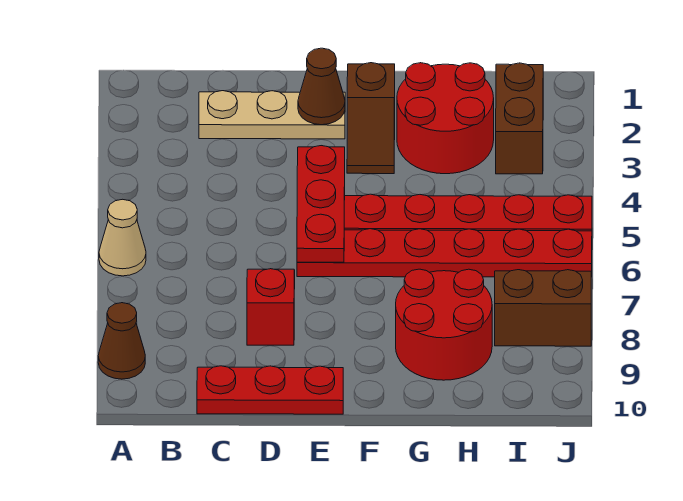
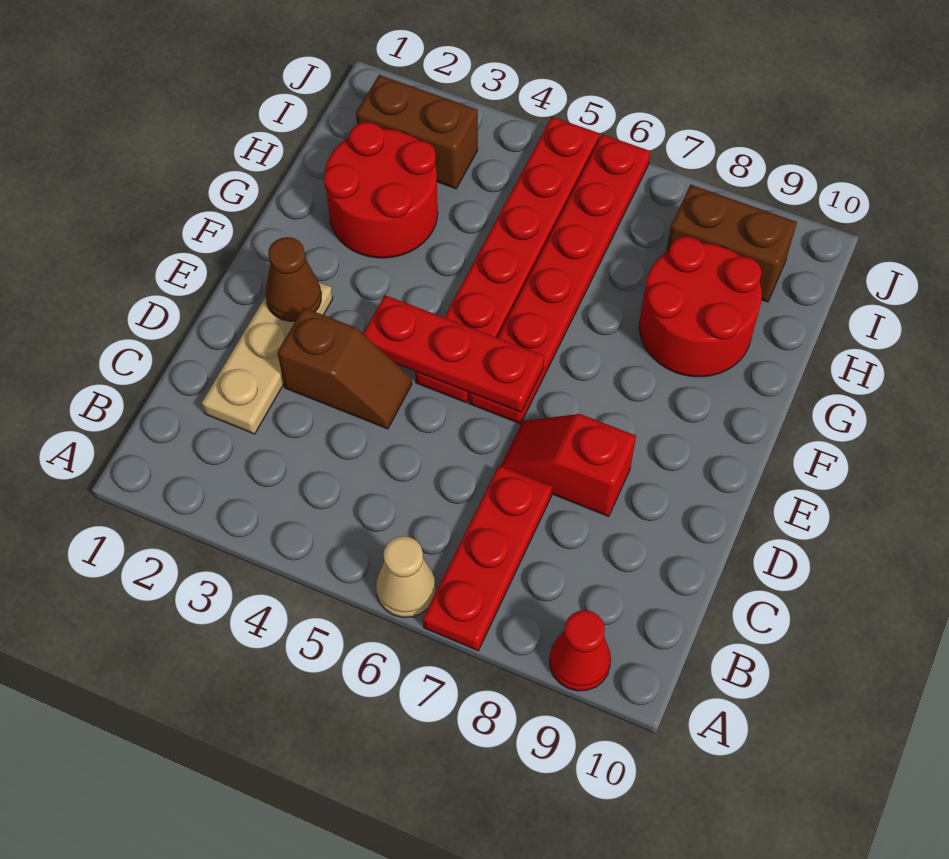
brown 1x1 cone [98,303,145,379] -> red 1x1 cone [550,610,611,691]
red 1x3 plate [197,366,343,414] -> red 1x3 plate moved to [423,465,552,651]
brown 1x2 slope [347,63,395,174] -> brown 1x2 slope moved to [278,308,412,429]
brown 1x2 brick [495,270,591,346] -> brown 1x2 brick turned to [666,185,797,302]

